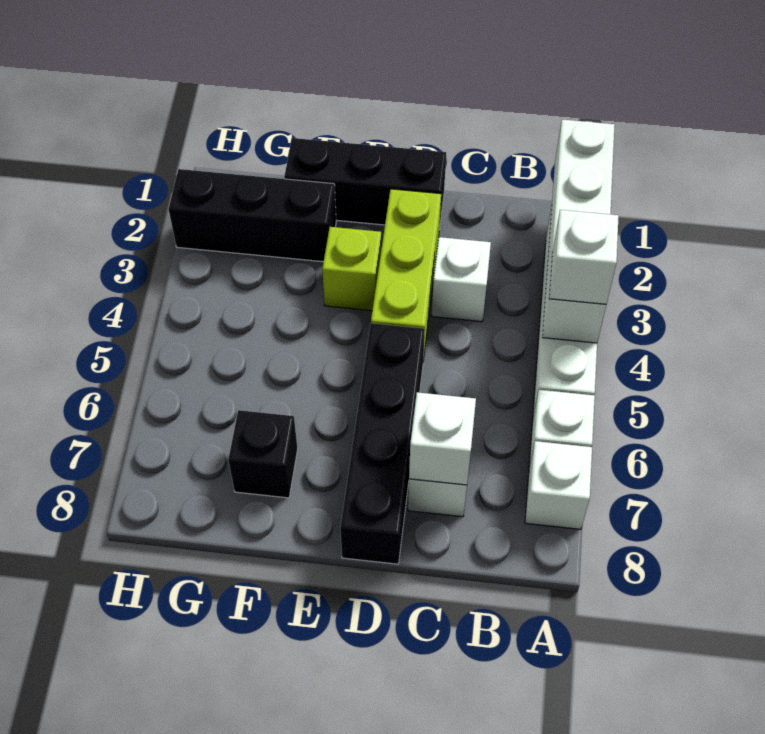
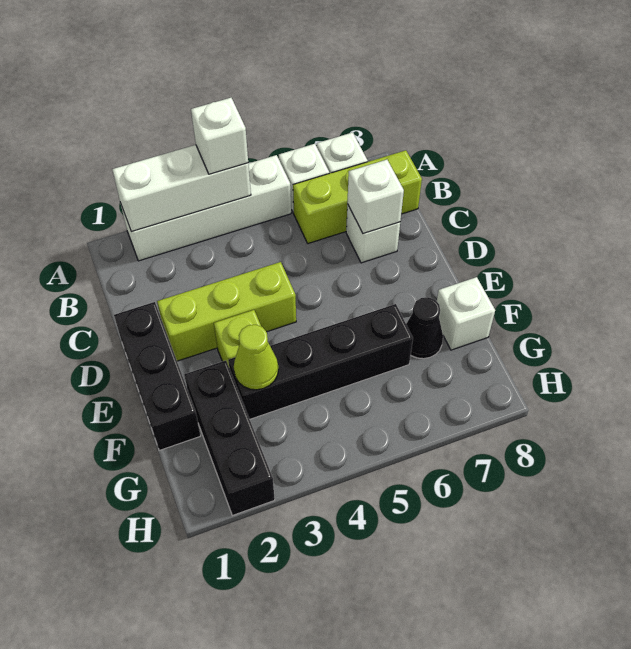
white 1x4 brick [542,119,615,343] -> white 1x3 brick [112,145,251,232]
none -> lime 1x3 brick [293,150,422,243]
white 1x1 brick [432,237,491,322] -> white 1x1 brick moved to [437,277,495,350]
black 1x4 brick [340,323,425,564] -> black 1x4 brick moved to [228,304,413,419]
none -> lime 1x1 cone [234,325,278,390]
black 1x1 brick [228,410,298,498] -> black 1x1 cone [406,297,443,359]

